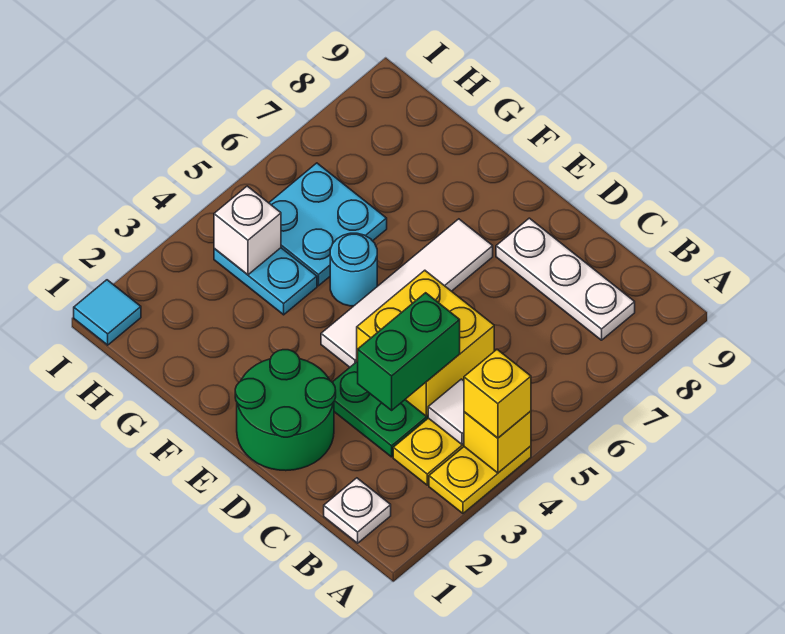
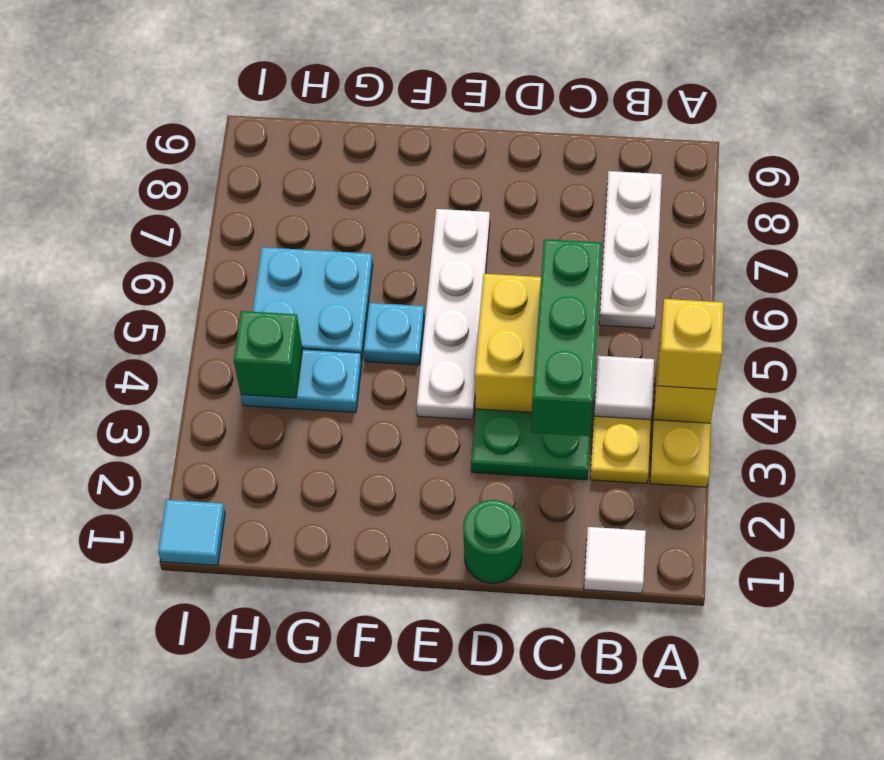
white 1x1 plate [324,478,391,543] -> white 1x1 tile [584,527,646,593]
white 1x3 plate [496,218,635,340] -> white 1x3 plate turned to [599,171,662,328]
green 1x2 brick [358,293,460,410] -> green 1x3 brick [532,239,602,436]
green 2x2 round brick [235,350,336,471] -> green 1x1 round brick [463,500,522,583]
white 1x4 tile [321,219,493,367] -> white 1x4 plate [417,209,490,420]
cyan 1x1 round brick [330,233,377,306] -> cyan 1x1 plate [364,303,424,365]
white 1x1 brick [214,186,281,275] -> green 1x1 brick [234,311,302,398]

